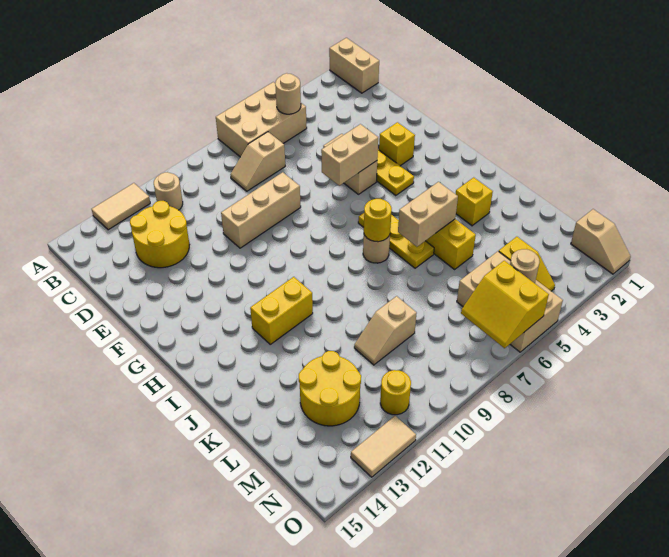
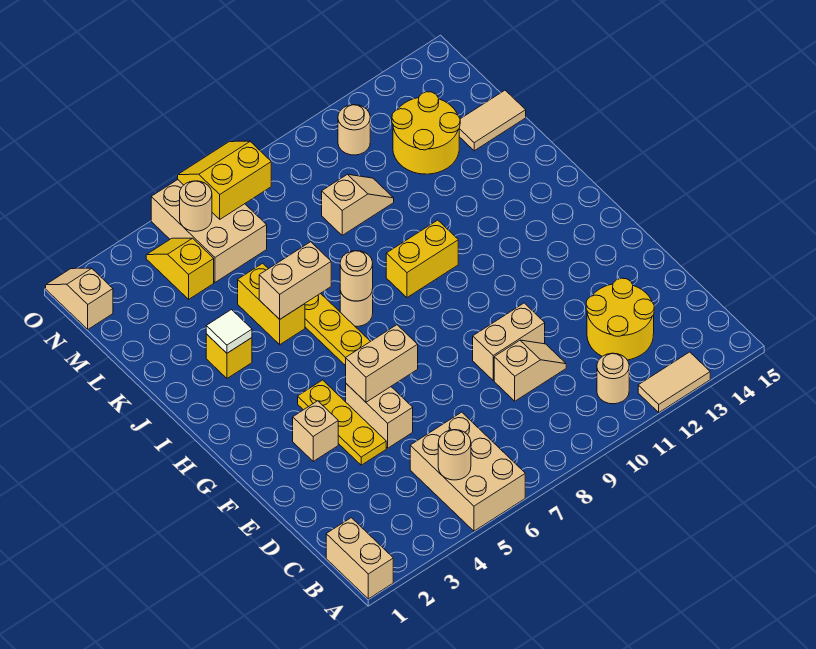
tan 2x3 brick [216,82,307,157] -> tan 2x3 brick turned to [410,412,525,531]
tan 1x2 slope [230,132,285,191] -> tan 1x2 slope moved to [494,340,566,401]
tan 1x3 brick [221,172,301,248] -> tan 1x2 brick [473,303,545,380]
yellow 1x1 brick [379,122,415,166] -> tan 1x1 brick [293,401,338,461]
yellow 1x1 round brick [364,199,392,242] -> tan 1x1 round brick [340,251,373,301]
yellow 1x2 brick [250,277,313,344] -> yellow 1x2 brick moved to [386,220,458,297]
none -> white 1x1 tile [206,310,252,353]
yellow 2x2 slope [461,261,549,348] -> yellow 2x2 slope turned to [178,141,271,219]
yellow 1x1 round brick [380,370,411,415] -> tan 1x1 round brick [338,105,370,155]
tan 1x2 tile [351,416,416,477] -> tan 1x2 tile moved to [459,90,526,151]

